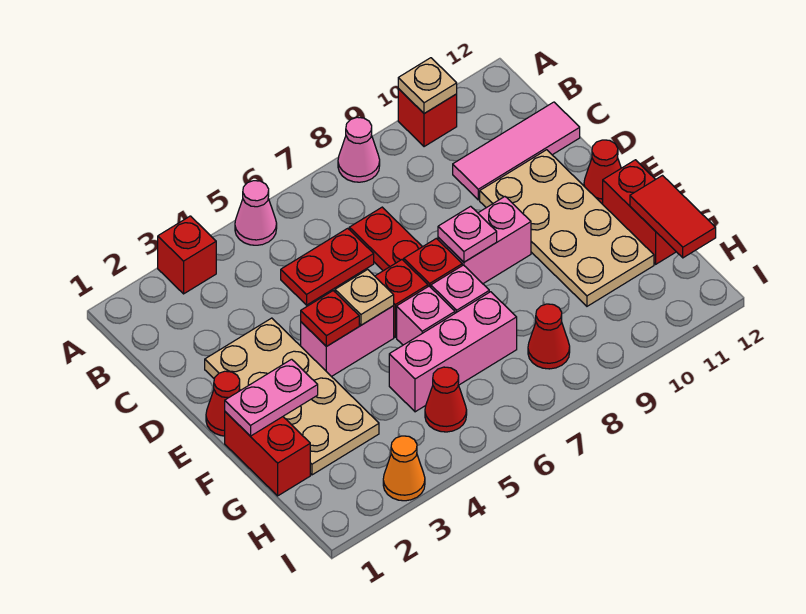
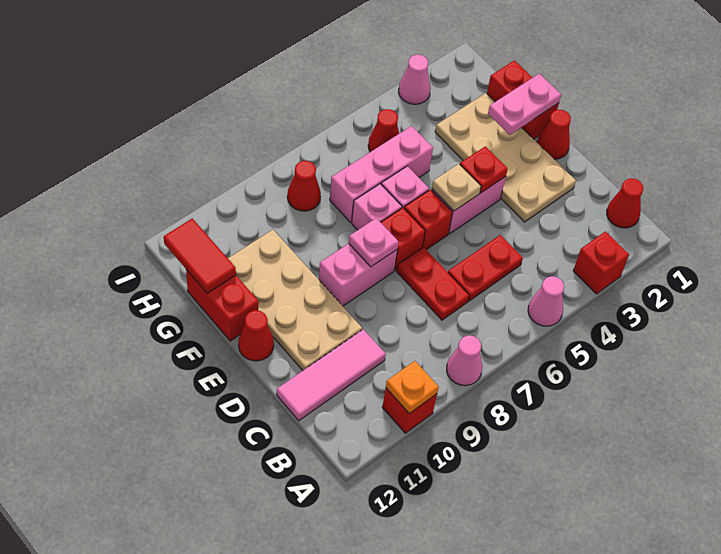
tan 1x1 plate [398,58,457,114] -> orange 1x1 plate [386,361,439,414]
none -> red 1x1 cone [607,178,643,228]
orange 1x1 cone [383,436,425,501] -> pink 1x1 cone [399,54,431,104]

